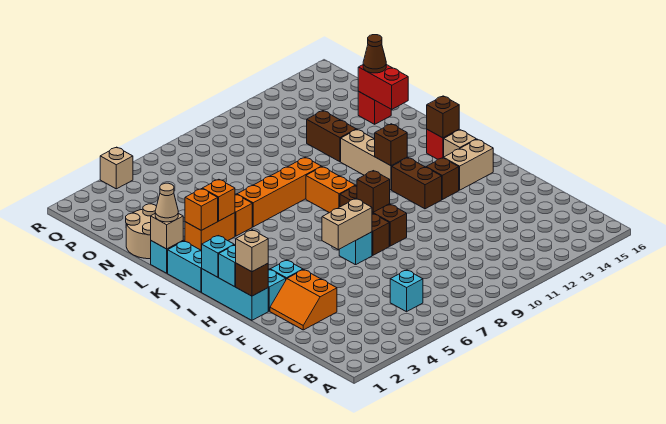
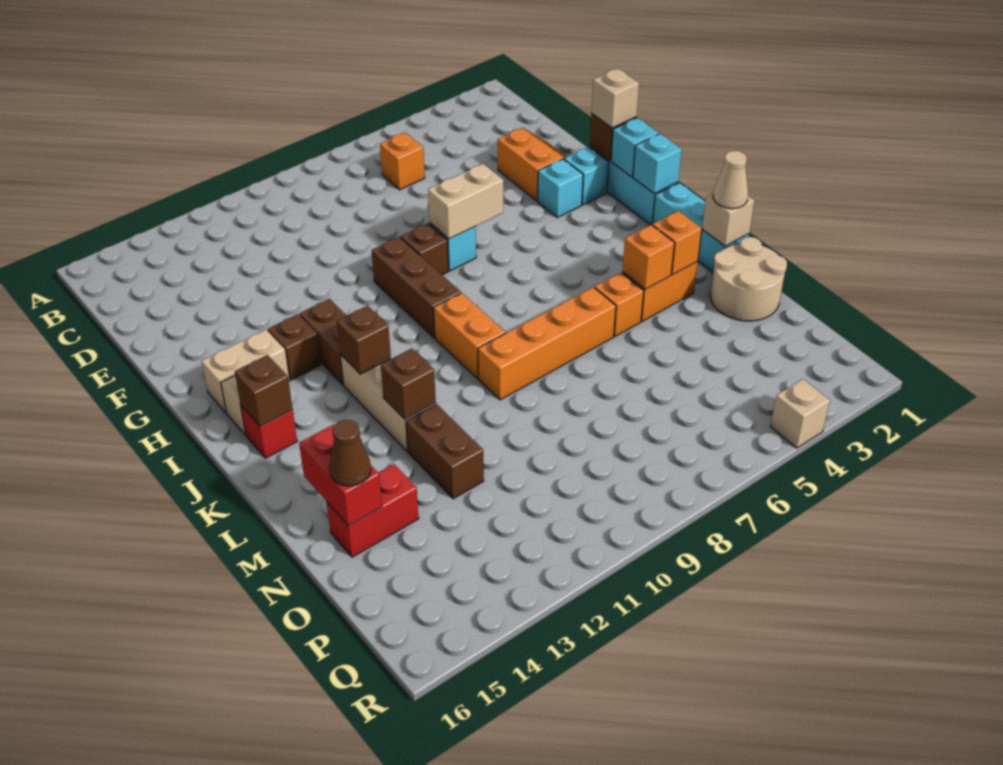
cyan 1x1 brick [390,270,423,312] -> orange 1x1 brick [380,133,425,190]
brown 1x1 brick [357,171,390,212] -> brown 1x1 brick moved to [381,349,436,419]
red 1x1 brick [358,91,391,124] -> red 1x2 brick [327,464,419,557]

